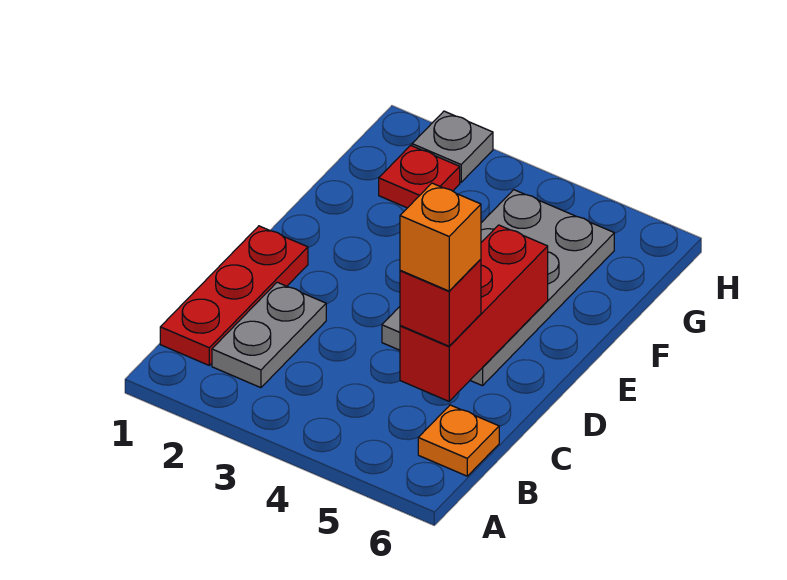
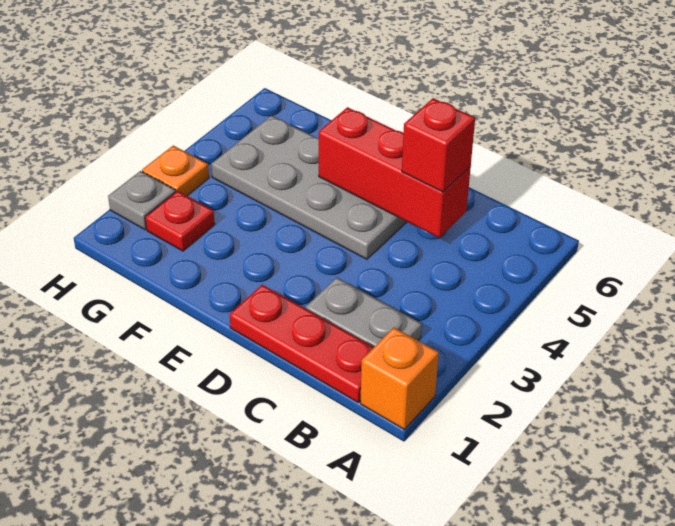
orange 1x1 plate [418,405,499,476] -> orange 1x1 plate moved to [142,146,209,196]
orange 1x1 brick [400,183,481,291] -> orange 1x1 brick moved to [360,328,439,429]

